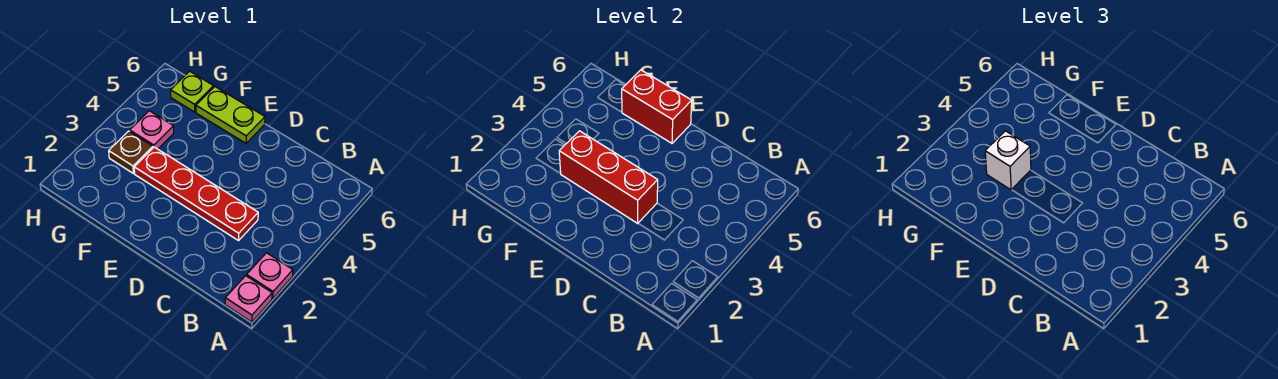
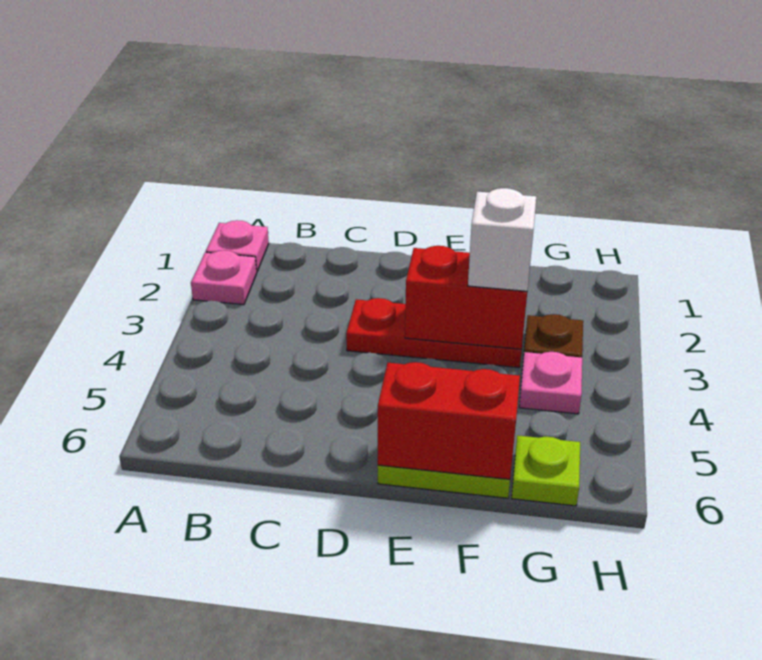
red 1x4 plate [134,147,258,241] -> red 1x3 plate [346,298,522,368]
red 1x3 brick [559,131,658,223] -> red 1x2 brick [405,246,527,349]

